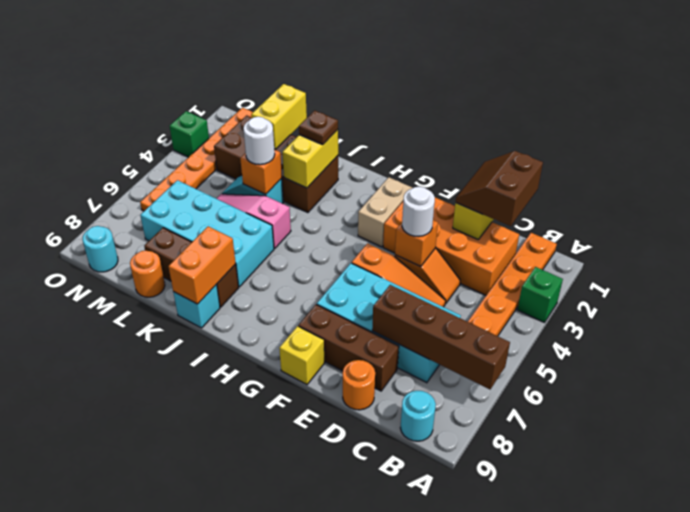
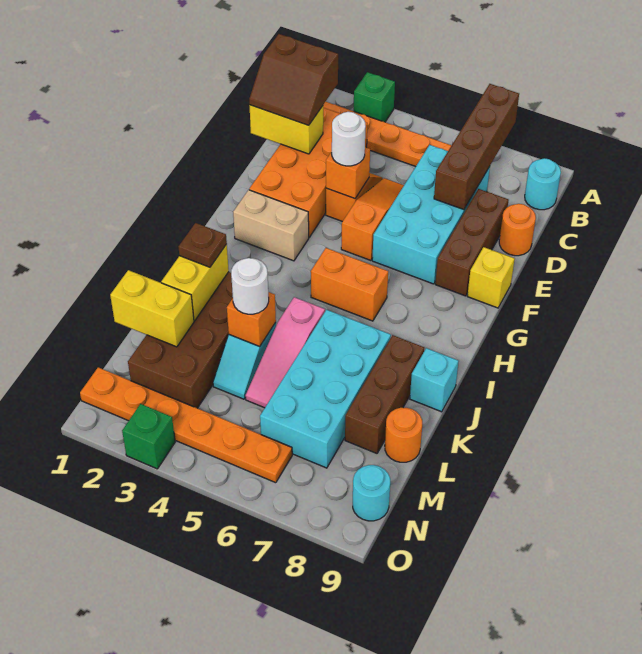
yellow 1x2 brick [282,130,338,188] -> yellow 1x2 brick turned to [161,244,229,321]
orange 1x2 brick [168,226,236,304] -> orange 1x2 brick moved to [311,248,388,321]

